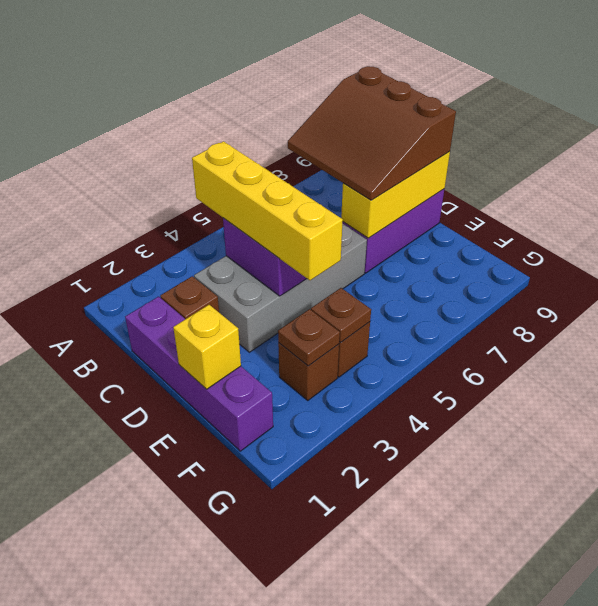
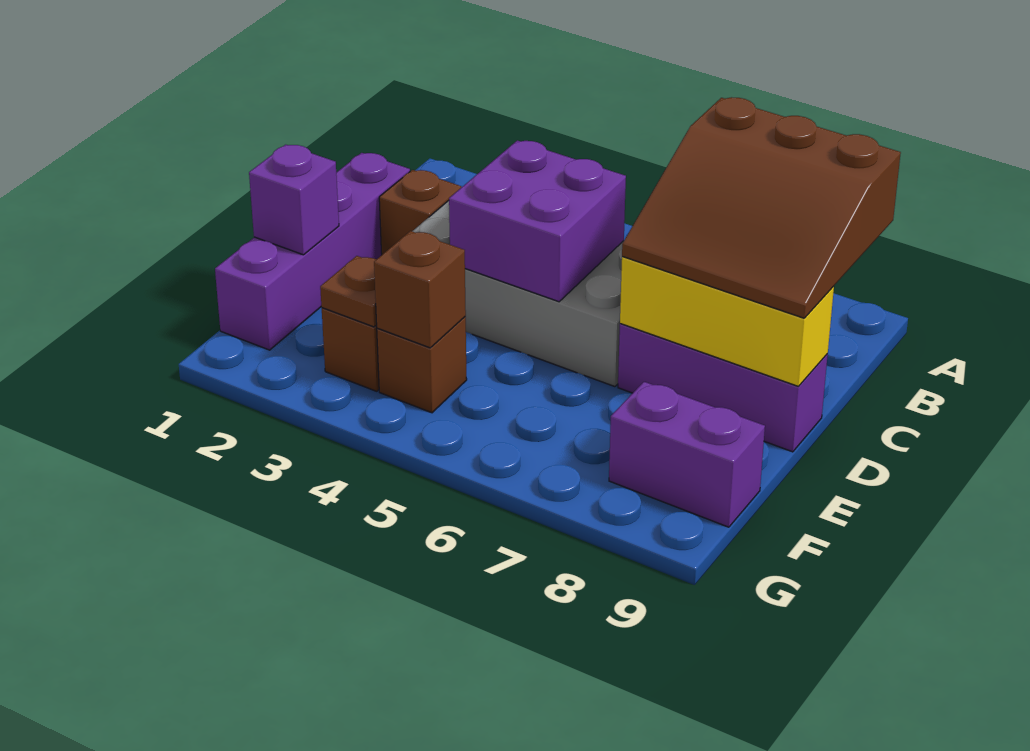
yellow 1x4 brick [192,141,343,280] -> none
brown 3x3 slope [288,66,456,200] -> brown 3x3 slope turned to [622,97,901,318]
yellow 1x1 brick [173,305,241,389] -> purple 1x1 brick [249,145,339,255]
brown 1x1 plate [311,288,371,342] -> brown 1x1 brick [374,231,466,348]
none -> purple 1x2 brick [609,382,765,527]

